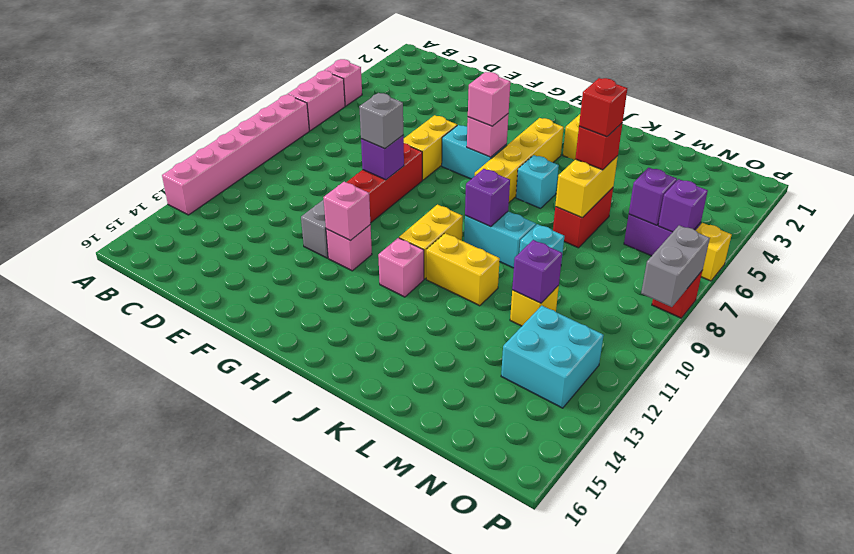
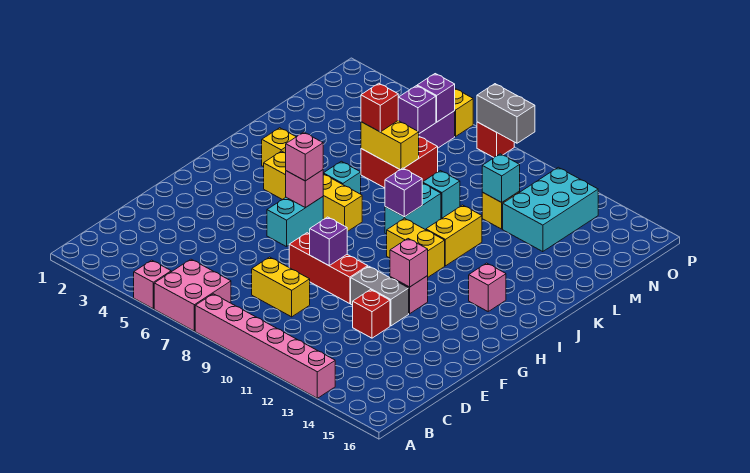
pink 1x2 brick [288,71,345,131] -> pink 2x2 brick [154,259,231,331]
yellow 1x2 brick [404,115,457,180] -> yellow 1x2 brick moved to [252,257,310,317]
grey 1x1 brick [359,93,403,149] -> none
pink 1x1 brick [378,238,424,297] -> pink 1x1 brick moved to [469,263,506,311]
red 1x2 brick [553,188,613,248] -> red 2x2 brick [361,137,438,188]
red 1x1 brick [579,78,627,137] -> red 1x1 brick moved to [353,290,390,338]
purple 1x1 brick [512,240,562,303] -> cyan 1x1 brick [482,154,520,202]
cyan 2x2 brick [501,306,604,408] -> cyan 2x3 brick [503,167,598,252]

